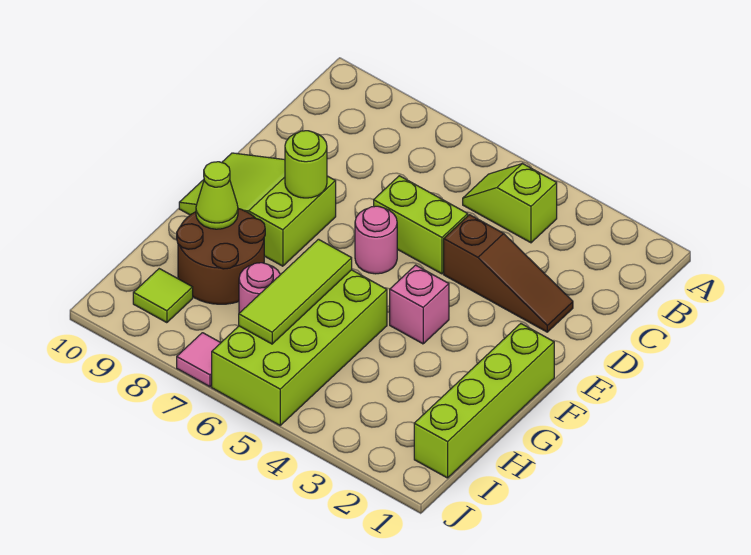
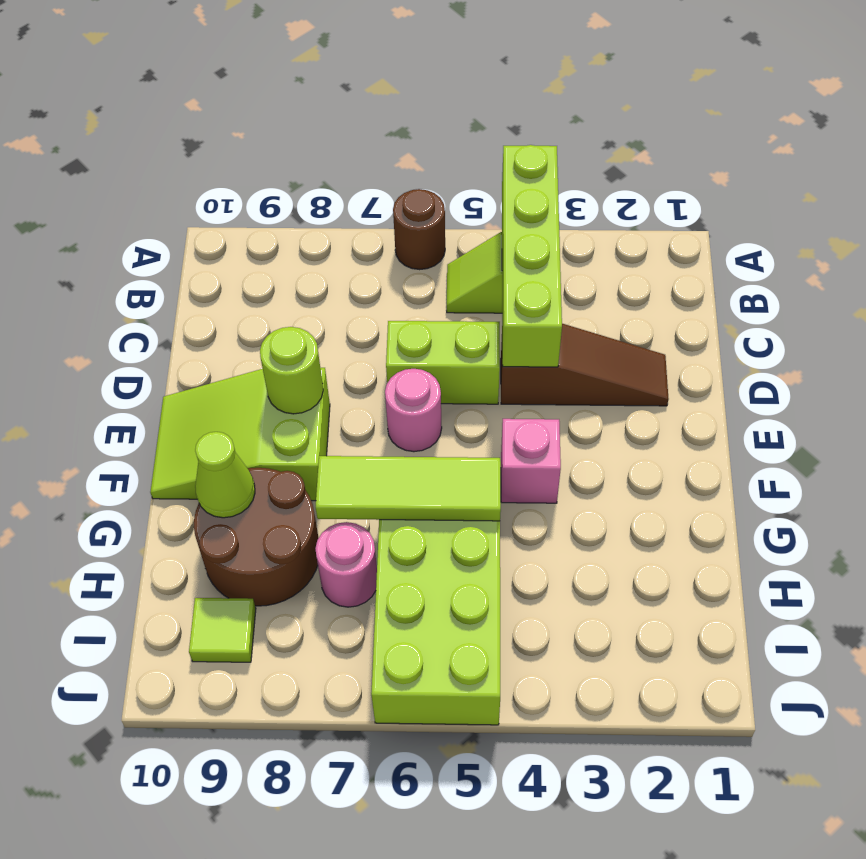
none -> brown 1x1 round brick [393,189,445,270]
lime 1x4 brick [414,324,554,478] -> lime 1x4 brick moved to [502,145,562,367]
lime 1x3 tile [239,239,352,344] -> lime 1x3 tile turned to [316,456,501,521]
pink 1x1 tile [177,333,221,387] -> none

